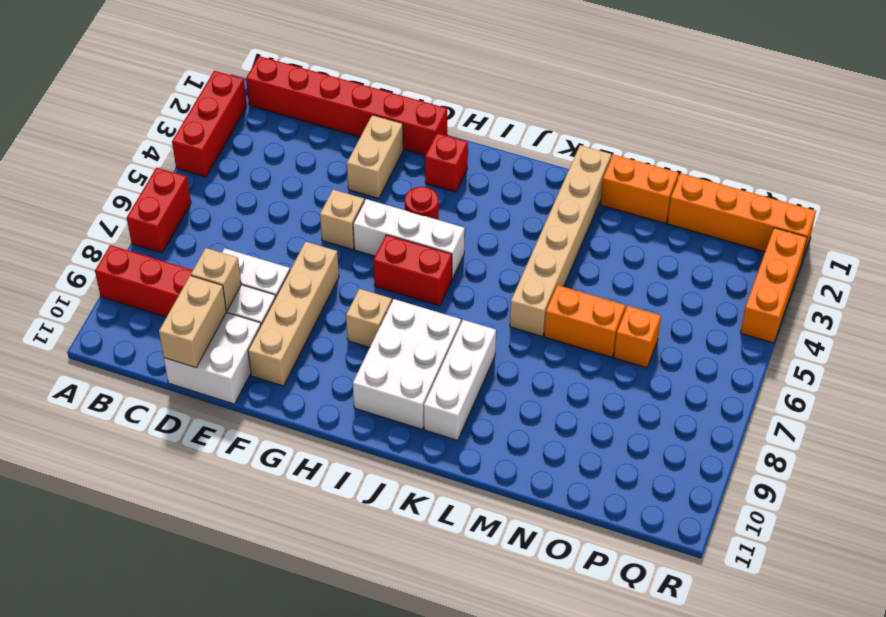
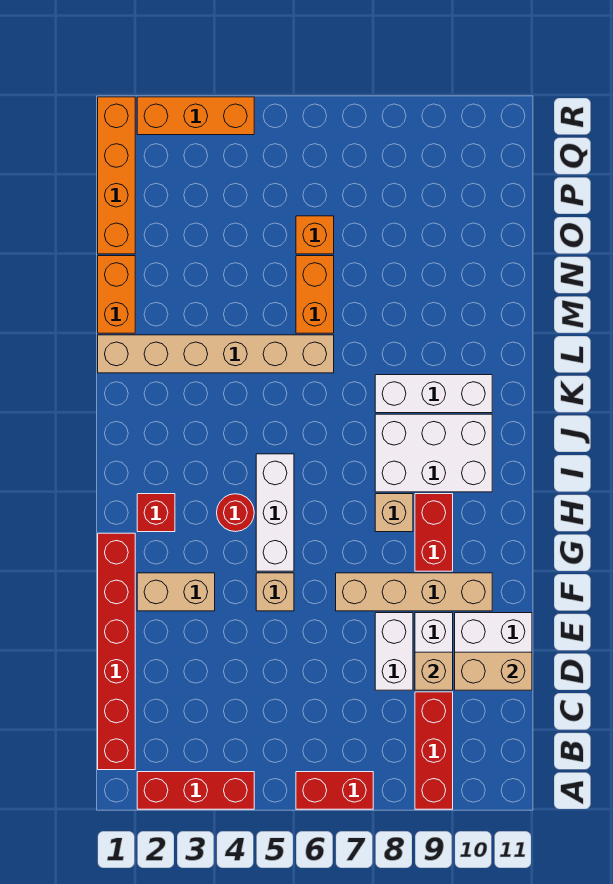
red 1x2 brick [373,235,452,306] -> red 1x2 brick moved to [415,494,453,571]

